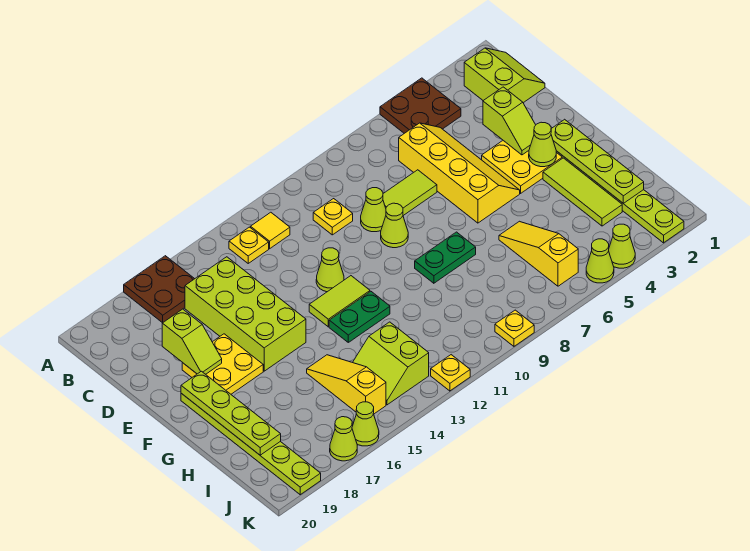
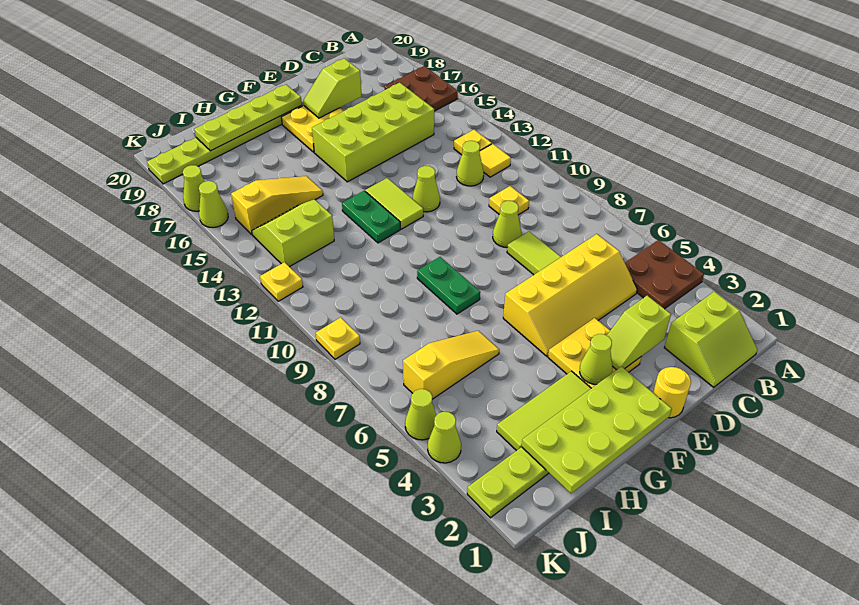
none -> yellow 1x1 round brick [653,367,691,418]
lime 1x1 cone [381,203,408,248] -> lime 1x1 cone moved to [457,141,484,186]
lime 1x4 plate [551,119,644,204] -> lime 2x4 plate [522,366,672,493]

